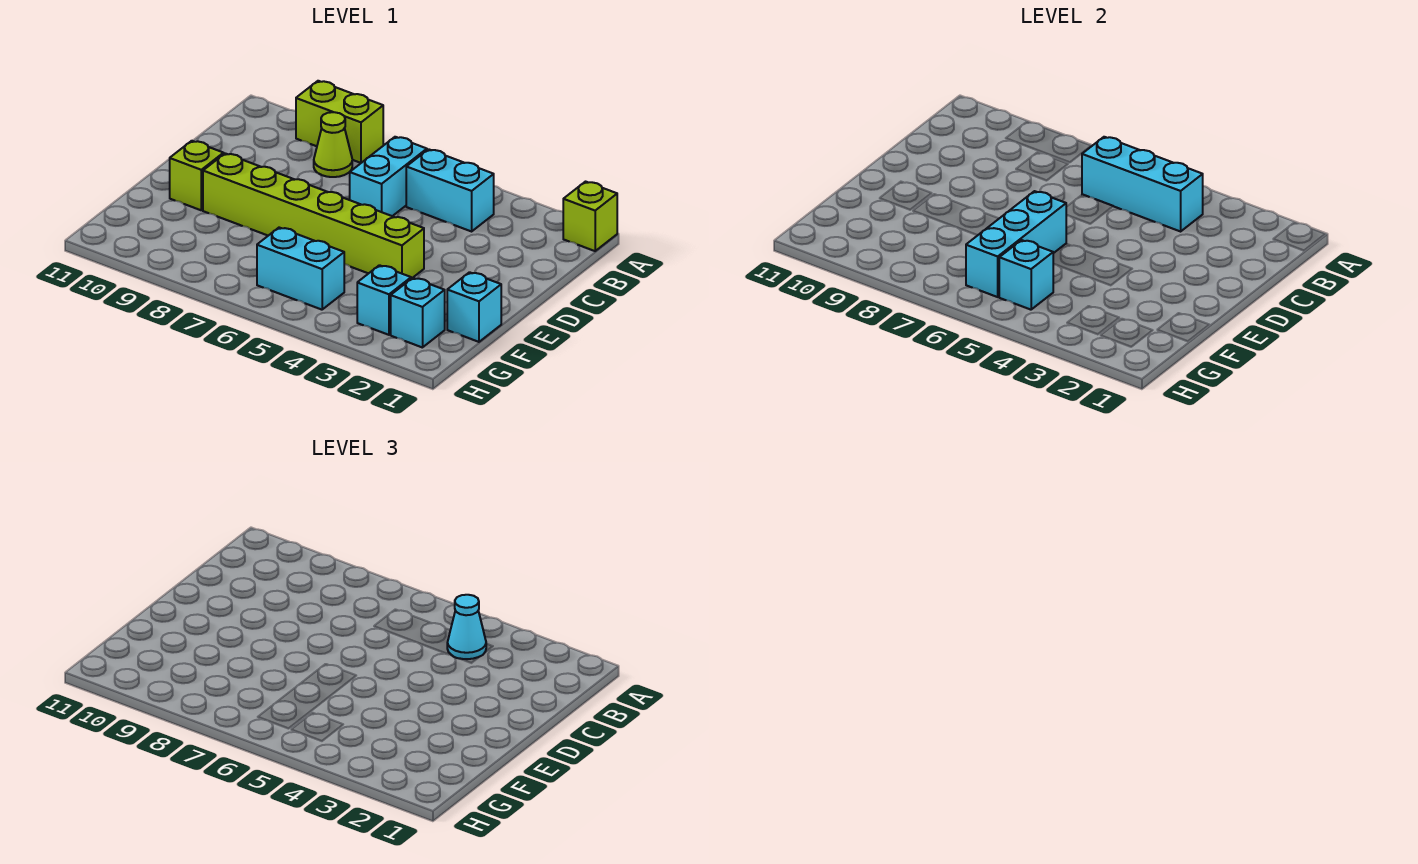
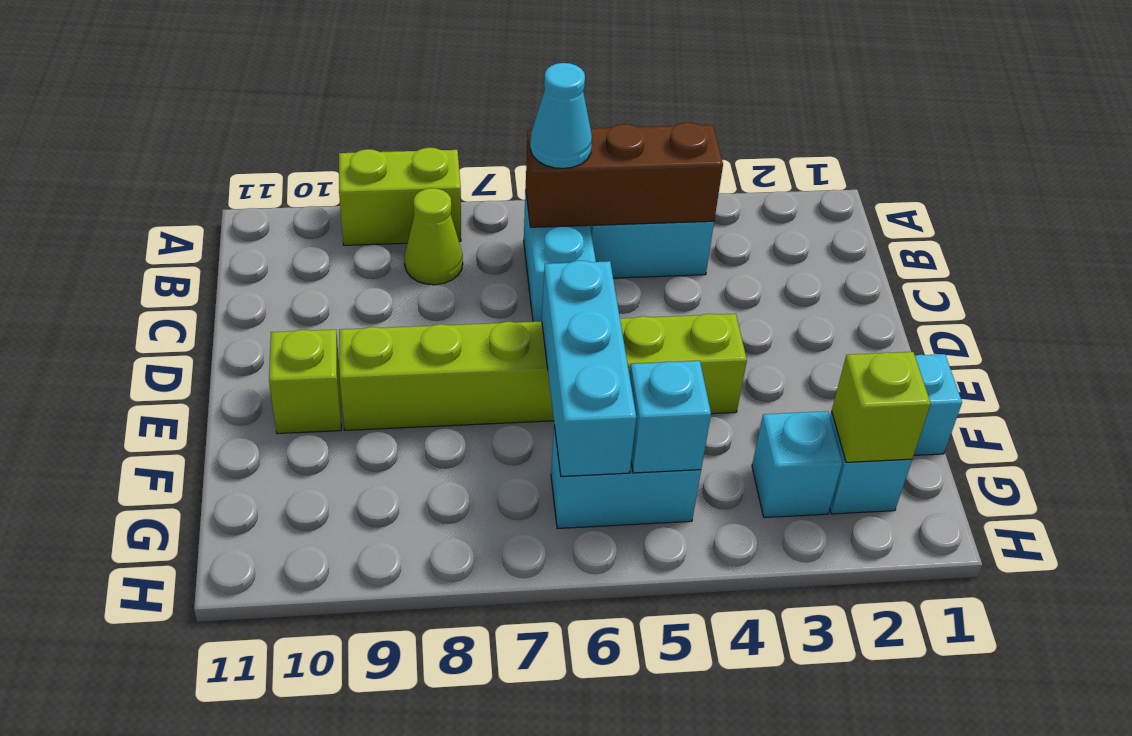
lime 1x1 brick [563,182,617,251] -> lime 1x1 brick moved to [832,352,931,462]
cyan 1x3 brick [1082,137,1203,231] -> brown 1x3 brick [526,122,723,227]
cyan 1x1 cone [447,595,486,659] -> cyan 1x1 cone moved to [530,63,592,169]

